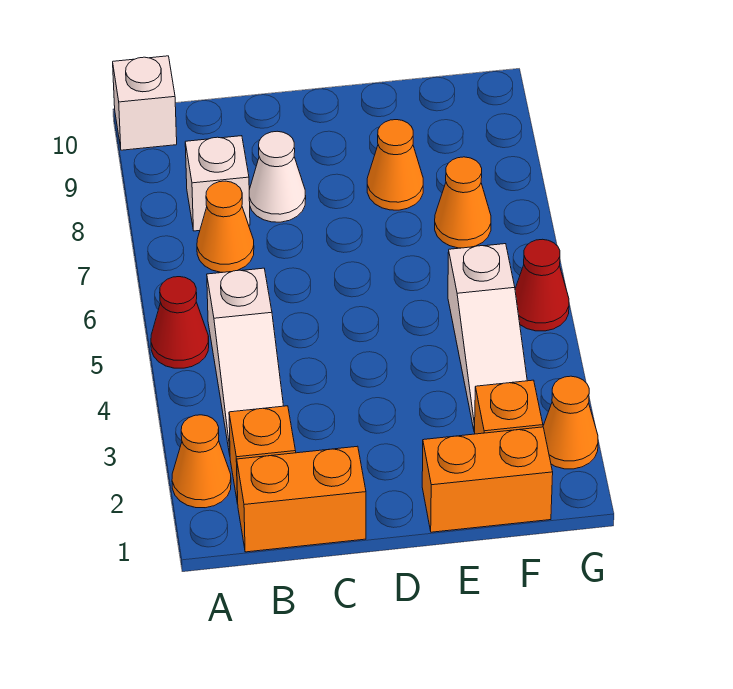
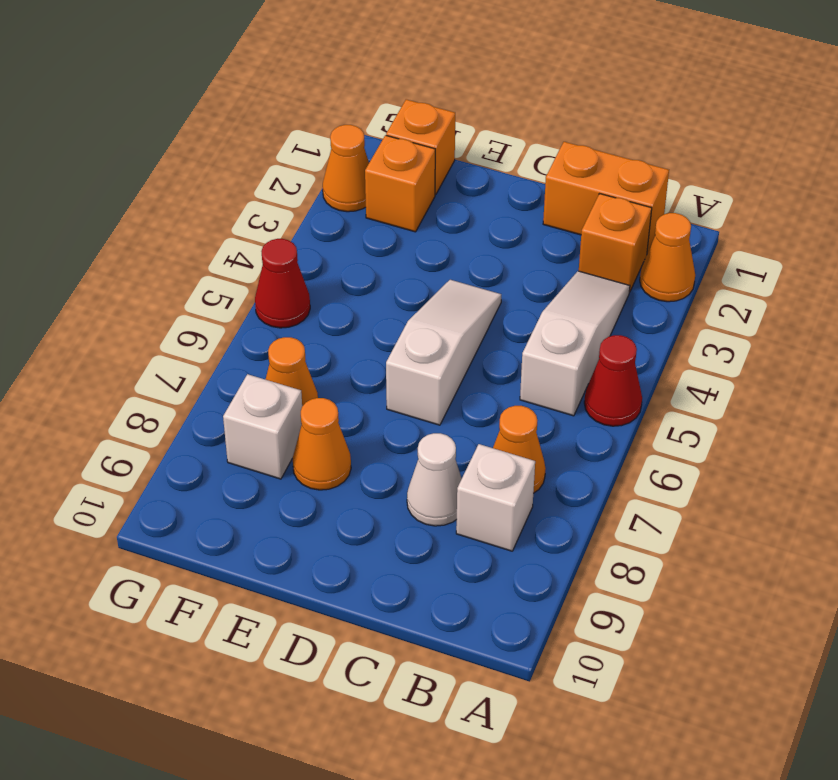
white 1x1 brick [113,56,177,150] -> white 1x1 brick moved to [223,374,302,479]
orange 1x2 brick [422,427,553,532] -> orange 1x1 brick [386,99,455,195]
white 1x3 slope [448,244,527,432] -> white 1x3 slope moved to [386,280,501,425]

